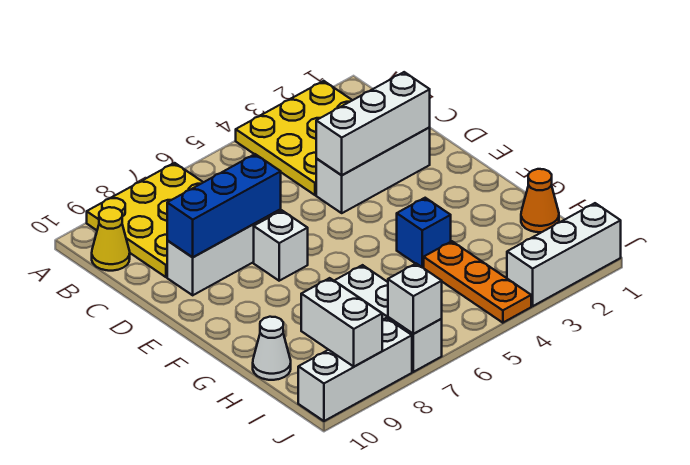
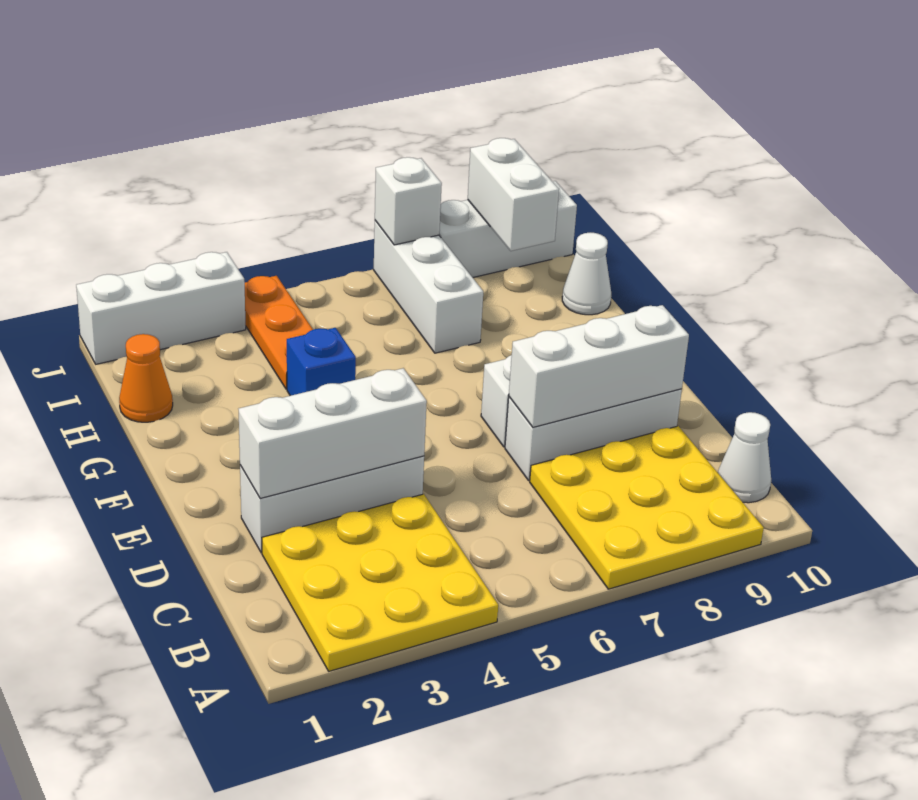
yellow 1x1 cone [92,207,130,271] -> white 1x1 cone [718,412,771,503]
blue 1x3 brick [167,154,281,257] -> white 1x3 brick [509,305,689,427]

